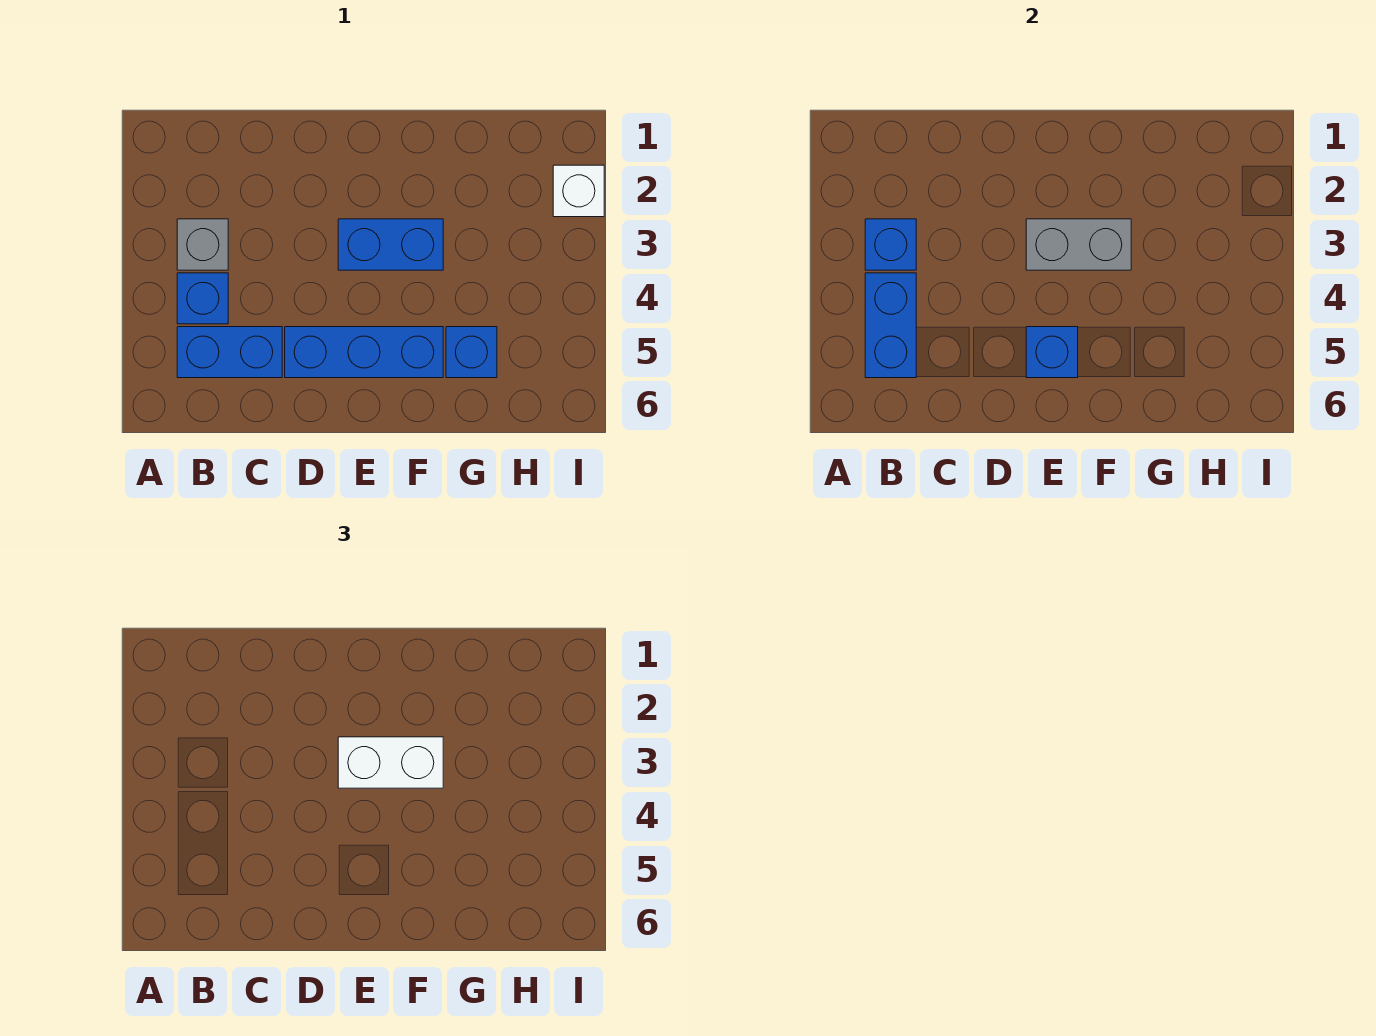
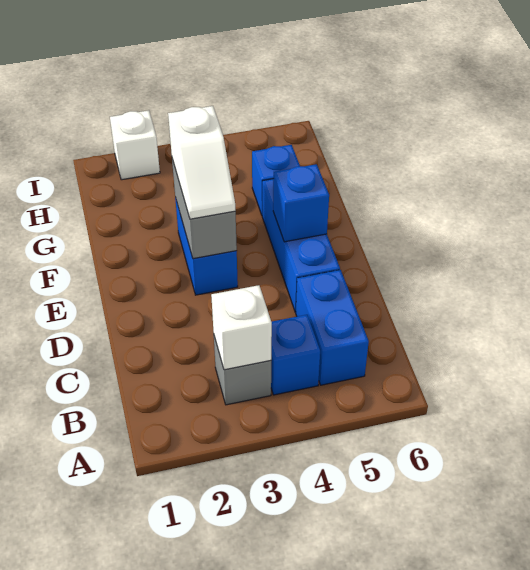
blue 1x1 brick [865,219,916,270] -> white 1x1 brick [211,285,272,370]
blue 1x2 brick [865,273,916,378] -> none
white 1x2 brick [338,737,443,788] -> white 1x2 slope [168,106,235,219]

